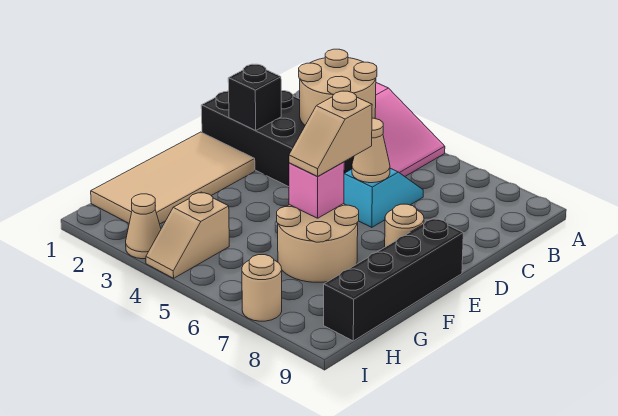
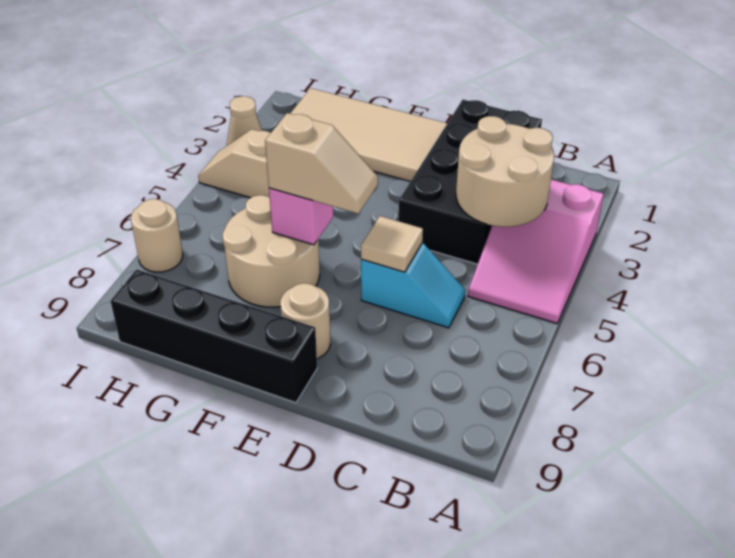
black 1x1 brick [228,64,281,130] -> none
tan 1x1 cone [352,118,390,183] -> tan 1x1 tile [361,216,423,272]
tan 1x2 slope [289,91,372,177] -> tan 1x2 slope turned to [265,113,378,214]

